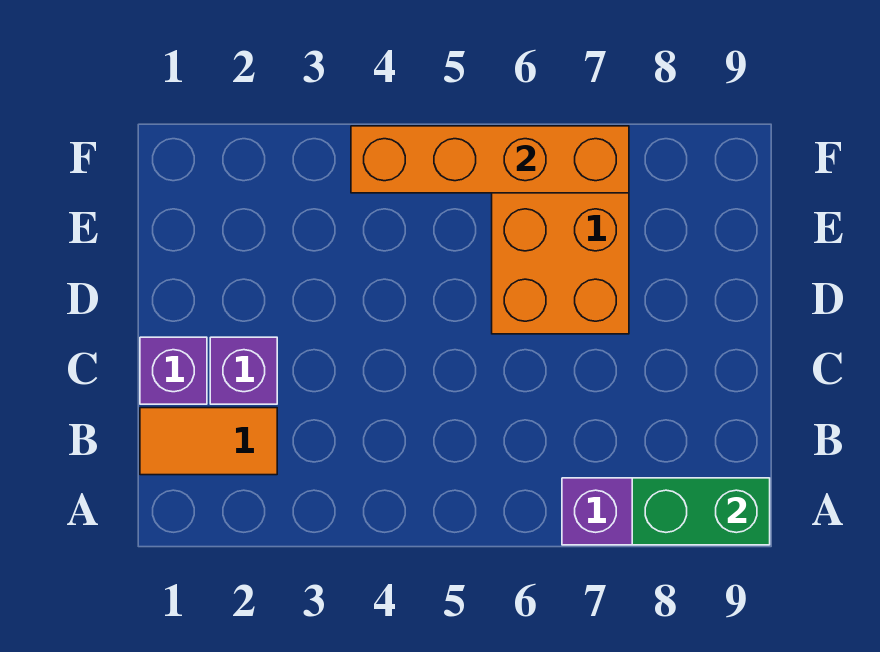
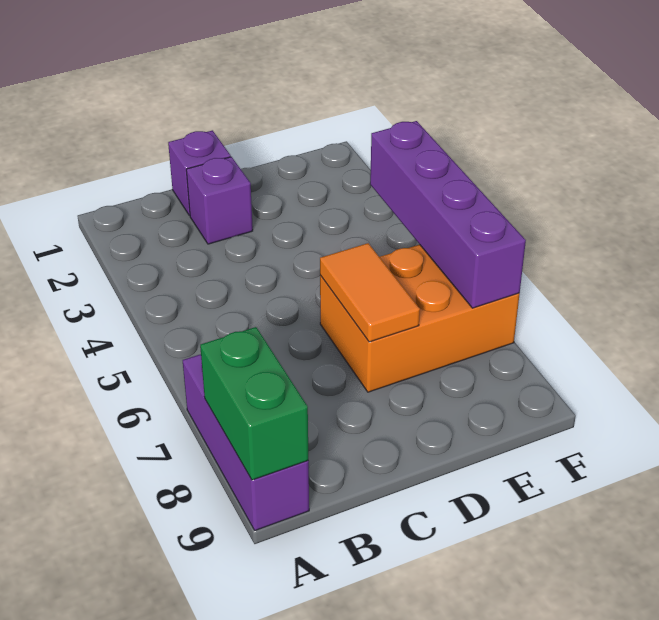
orange 1x2 tile [140,408,277,475] -> orange 1x2 tile moved to [320,243,420,342]
orange 1x4 brick [351,126,629,193] -> purple 1x4 brick [370,121,526,308]

